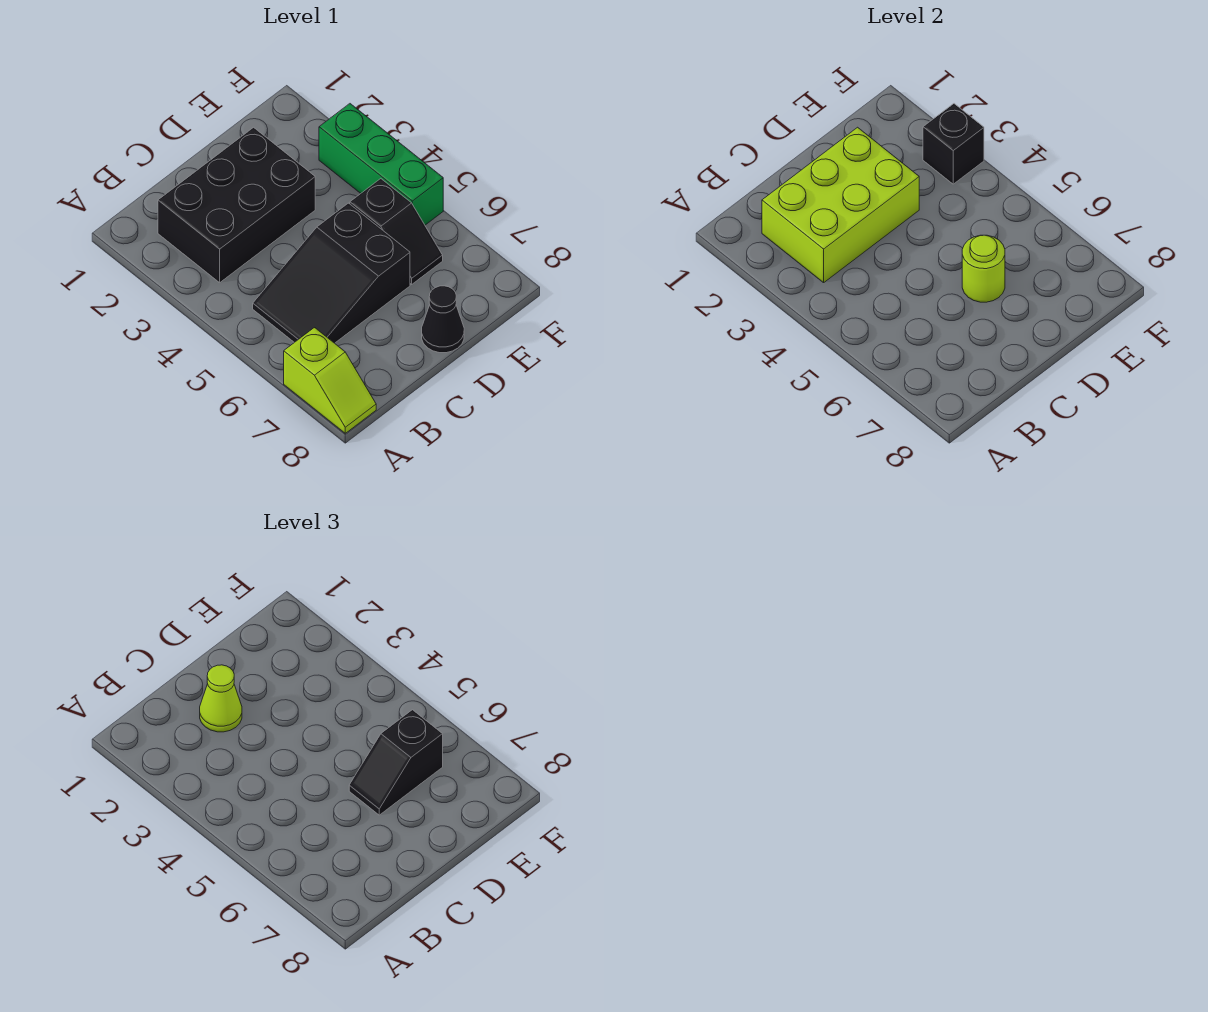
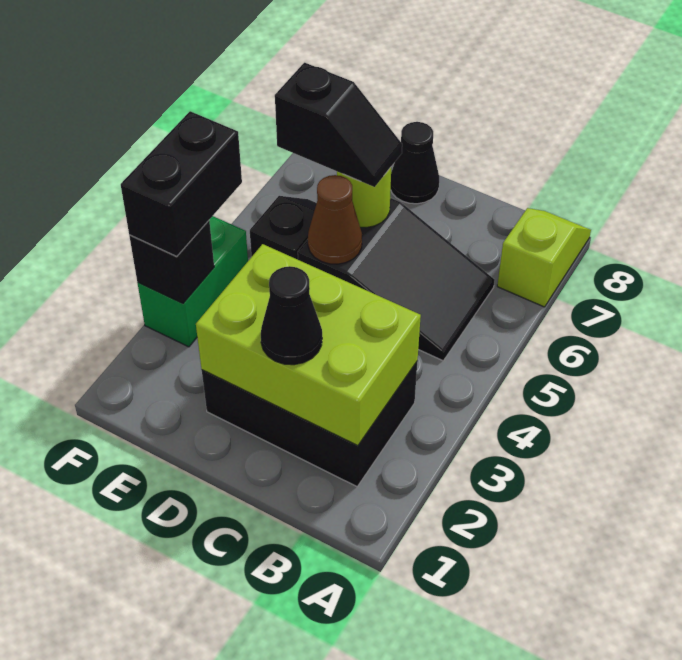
lime 1x1 cone [200,665,242,732] -> black 1x1 cone [261,266,322,365]
none -> brown 1x1 cone [308,175,362,264]
green 1x3 brick [319,104,443,225] -> green 1x2 brick [138,216,248,347]
none -> black 1x2 brick [121,111,242,257]

